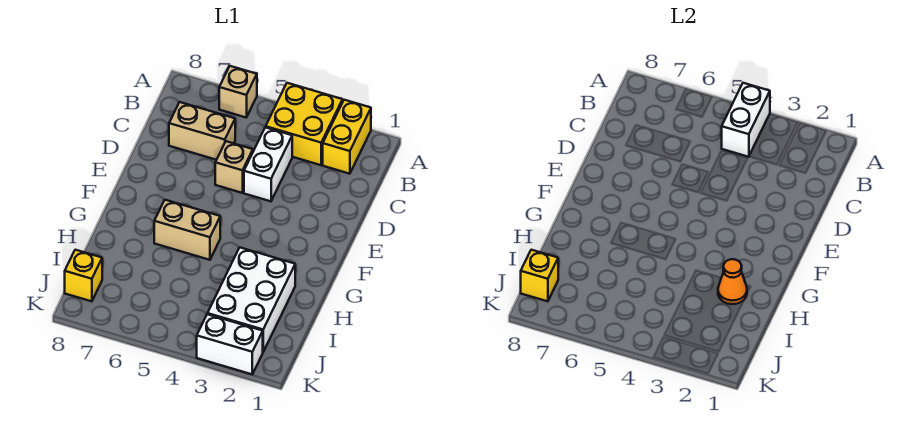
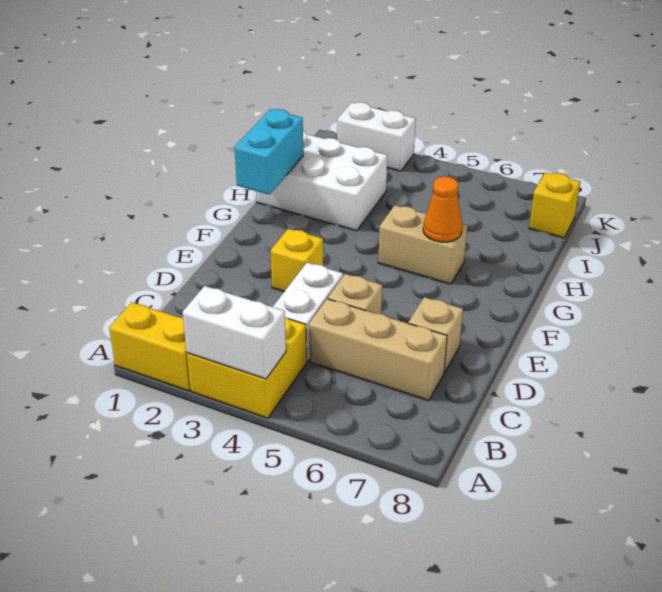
yellow 1x2 brick [323,100,371,174] -> yellow 1x2 brick turned to [109,302,190,391]
white 1x2 brick [722,83,770,157] -> white 1x2 brick turned to [182,286,286,379]
tan 1x1 brick [219,66,257,117] -> tan 1x1 brick moved to [408,297,463,372]
tan 1x2 brick [169,102,235,160] -> tan 1x3 brick [309,299,447,401]
none -> cyan 1x2 brick [234,109,303,195]
white 2x3 brick [208,248,295,352] -> white 2x3 brick turned to [256,131,387,231]
orange 1x1 cone [718,259,747,304] -> orange 1x1 cone moved to [423,176,462,242]
yellow 1x1 brick [521,250,558,301] -> yellow 1x1 brick moved to [270,229,323,292]

